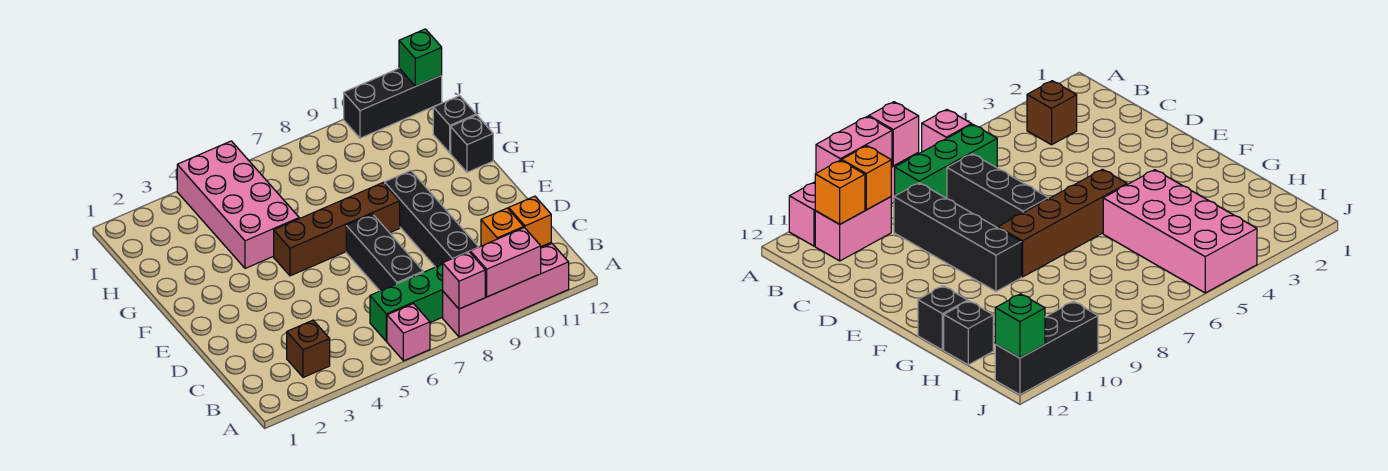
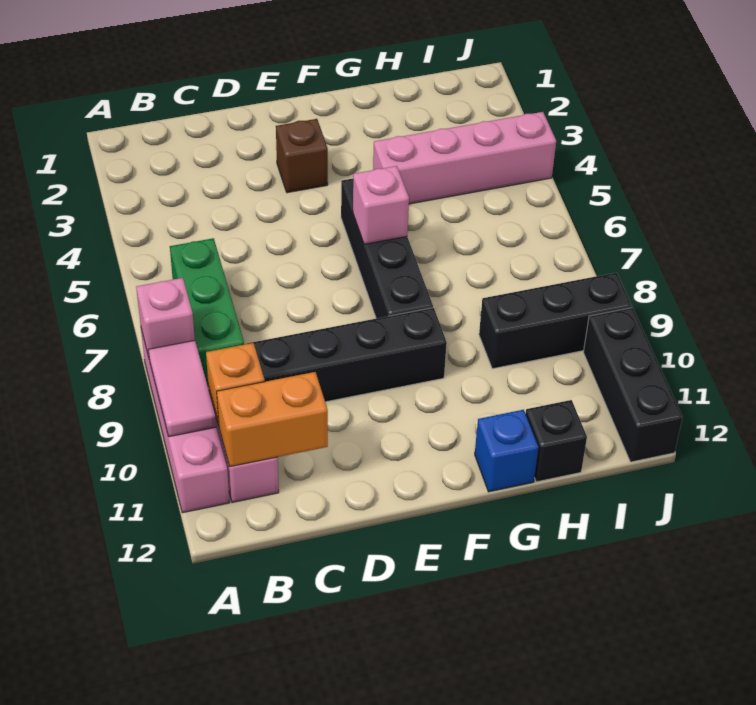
pink 1x1 brick [387,304,430,361] -> pink 1x1 brick moved to [353,166,409,244]
pink 1x2 brick [470,228,541,297] -> pink 1x2 tile [148,341,216,437]
brown 1x1 brick [287,320,330,377] -> brown 1x1 brick moved to [276,119,328,193]
orange 1x1 brick [509,196,551,247] -> orange 1x2 brick [217,372,328,467]
black 1x3 brick [346,214,423,291] -> black 1x3 brick moved to [479,273,632,369]
brown 1x4 brick [274,183,400,276] -> black 1x4 brick [341,179,433,319]
pink 2x4 brick [177,141,299,268] -> pink 1x4 brick [373,112,556,204]
black 1x1 brick [451,115,493,172] -> blue 1x1 brick [475,410,539,492]
green 1x1 brick [399,29,442,86] -> none

